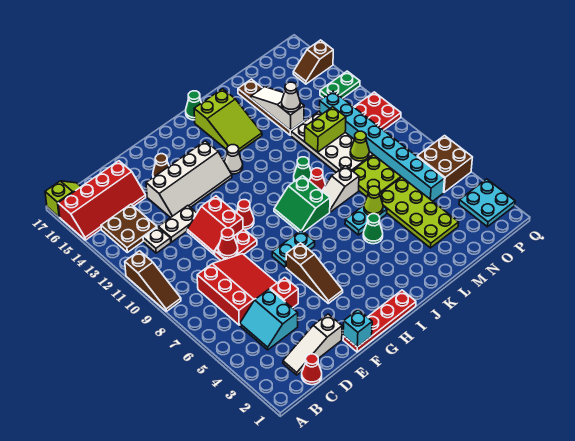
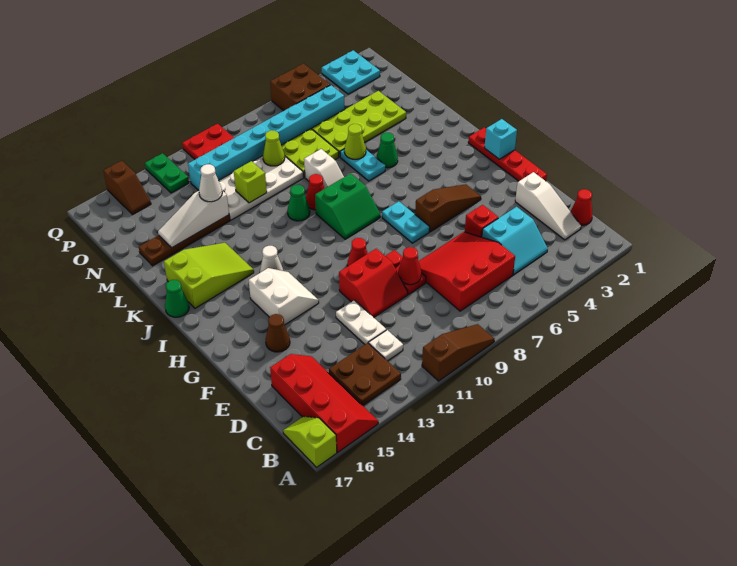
white 2x4 slope [146,141,232,218] -> white 2x2 slope [249,268,319,325]
cyan 1x1 brick [343,310,372,347] -> cyan 1x1 brick moved to [484,119,517,159]
lime 1x2 brick [305,107,346,152] -> lime 1x1 brick [234,161,267,203]

